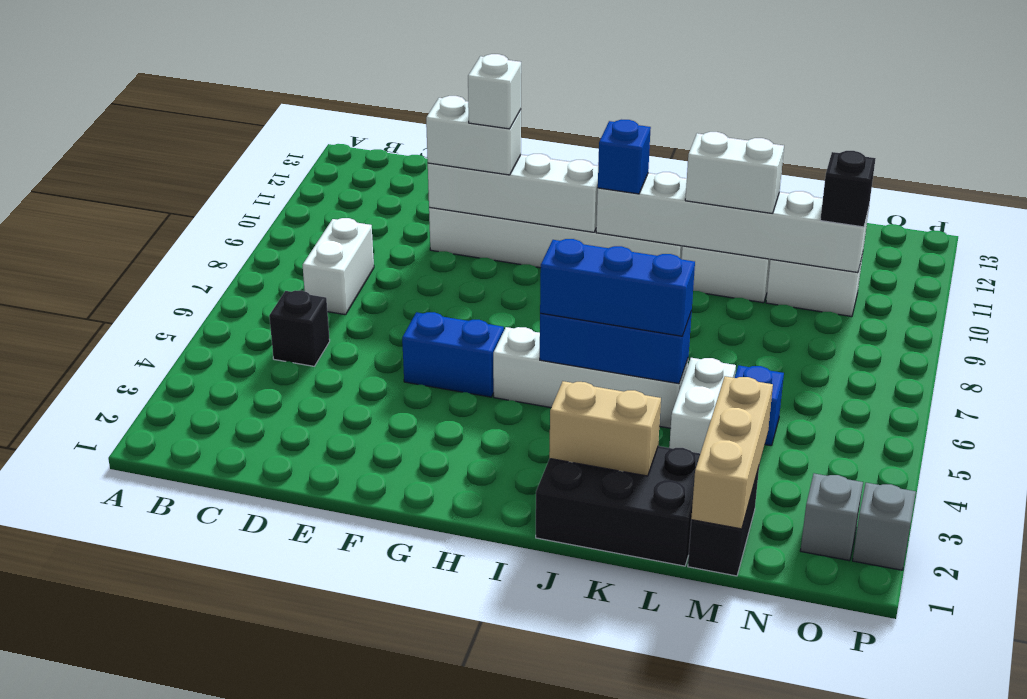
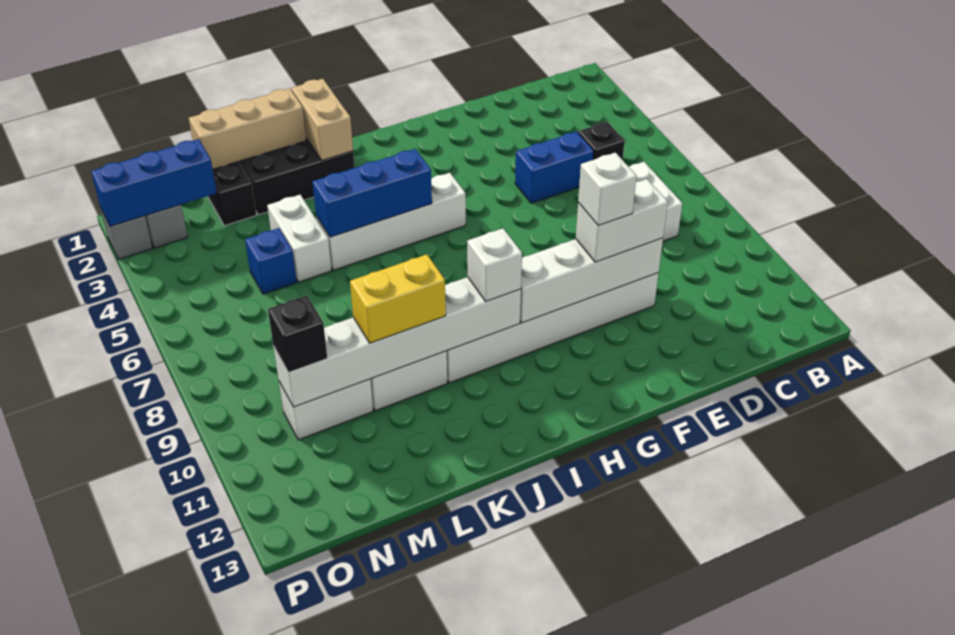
blue 1x2 brick [402,312,504,397] -> blue 1x2 brick moved to [515,131,594,203]
blue 1x3 brick [540,239,695,336] -> blue 1x3 brick moved to [91,139,217,226]
blue 1x1 brick [598,120,651,194] -> white 1x1 brick [467,228,522,301]
tan 1x2 brick [549,381,661,476] -> tan 1x2 brick turned to [291,79,353,160]
white 1x2 brick [685,132,784,213] -> yellow 1x2 brick [350,254,446,343]
tan 1x3 brick [691,376,773,529] -> tan 1x3 brick turned to [189,88,306,169]

